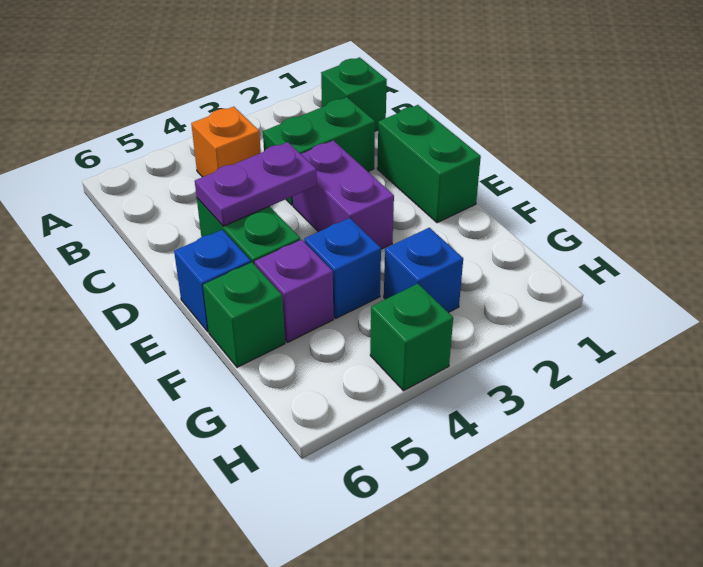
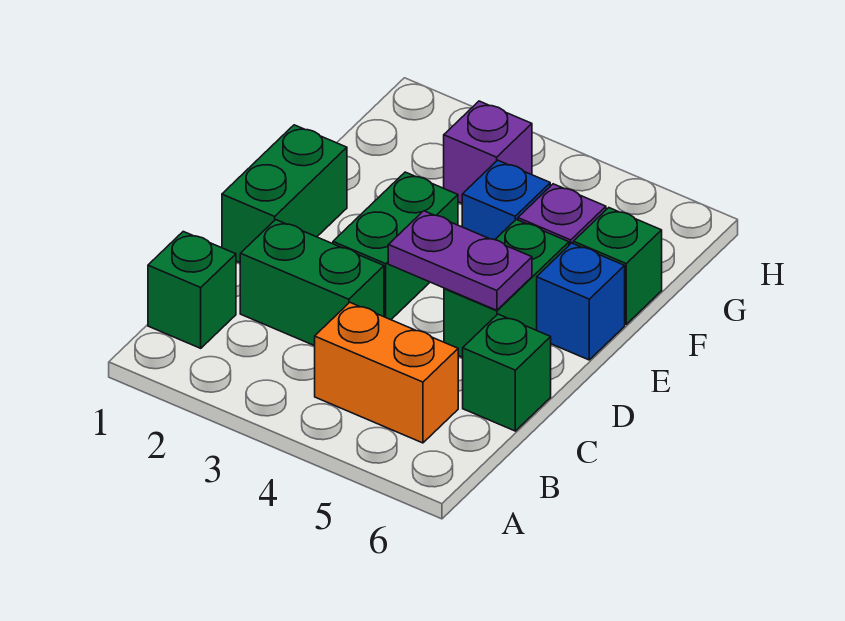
orange 1x1 brick [191,107,261,177] -> orange 1x2 brick [315,303,458,443]
purple 1x2 brick [293,140,394,249] -> green 1x2 brick [333,172,458,320]
blue 1x1 brick [384,228,463,313] -> purple 1x1 brick [444,101,532,203]
green 1x1 brick [370,284,453,391] -> green 1x1 brick moved to [463,314,551,431]

